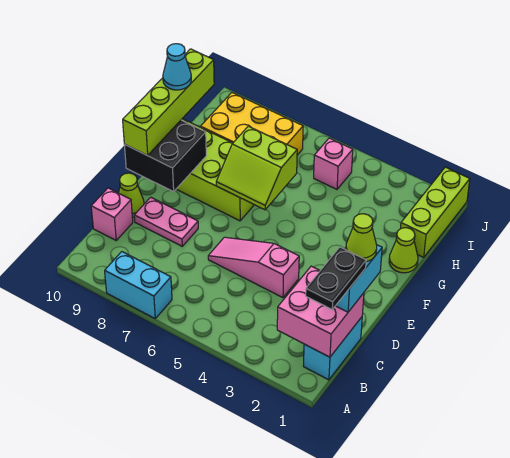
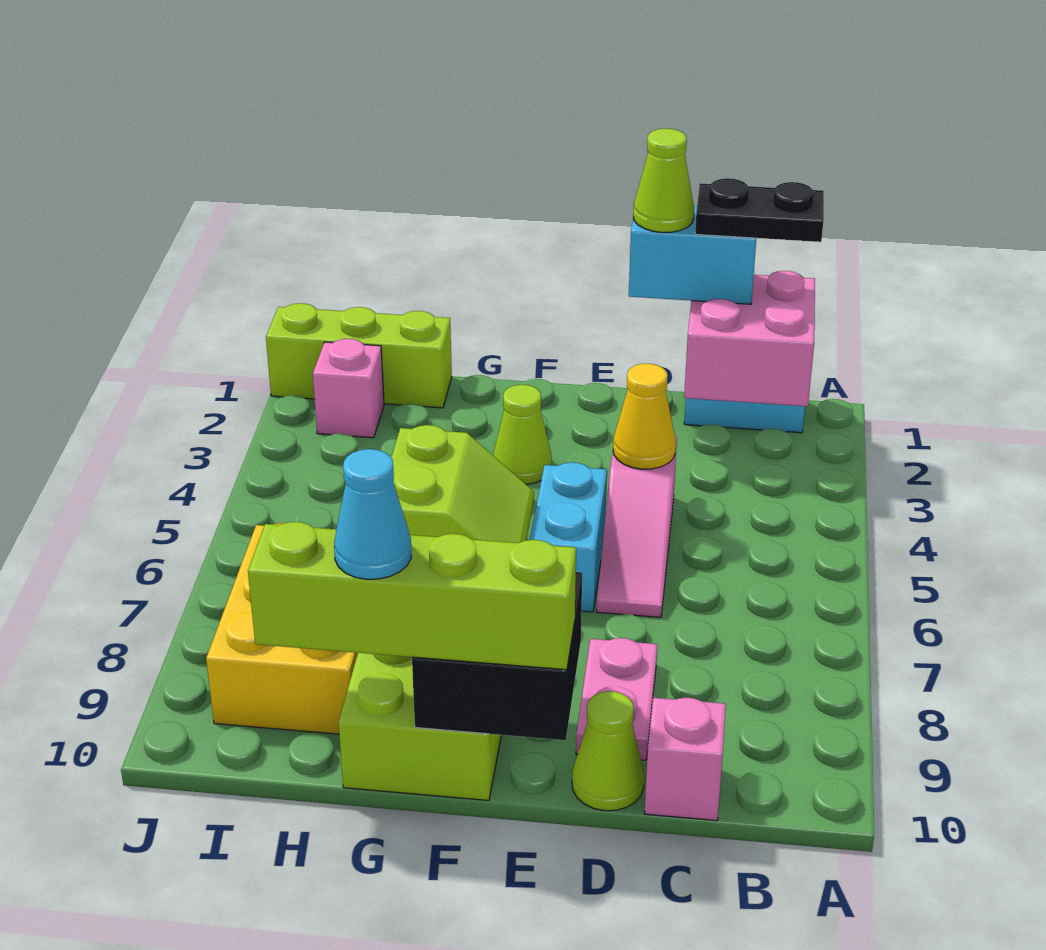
cyan 1x2 brick [105,252,172,318] -> cyan 1x2 brick moved to [530,462,607,612]
none -> yellow 1x1 cone [613,363,676,469]
lime 1x1 cone [389,228,418,273] -> lime 1x1 cone moved to [493,385,552,484]
pink 1x1 brick [314,138,353,189] -> pink 1x1 brick moved to [313,339,384,438]

